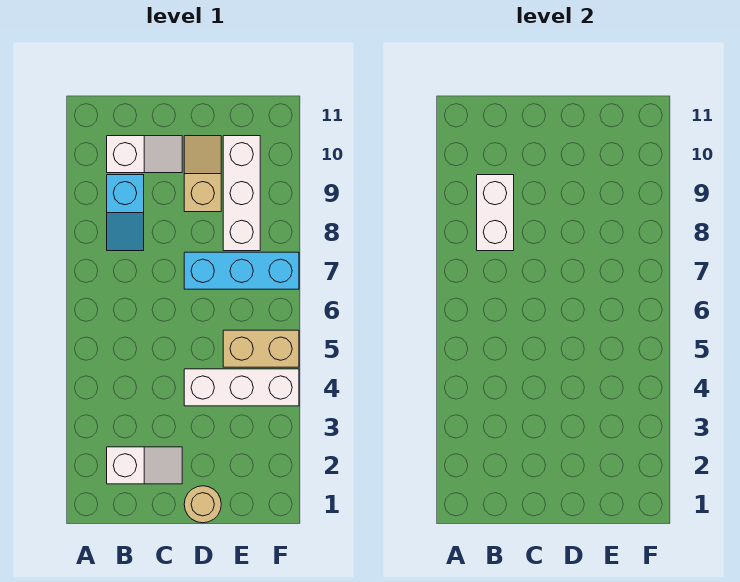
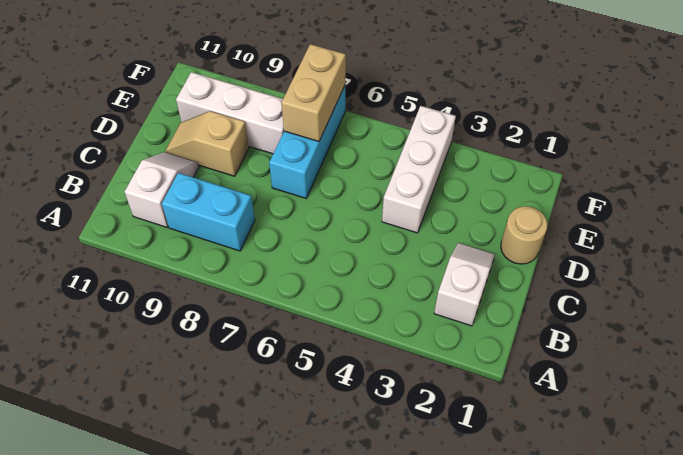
cyan 1x2 slope [107,175,144,251] -> cyan 1x2 brick [162,173,255,251]
white 1x2 brick [477,175,514,251] -> none
tan 1x2 brick [223,330,299,367] -> tan 1x2 brick moved to [282,44,346,141]

